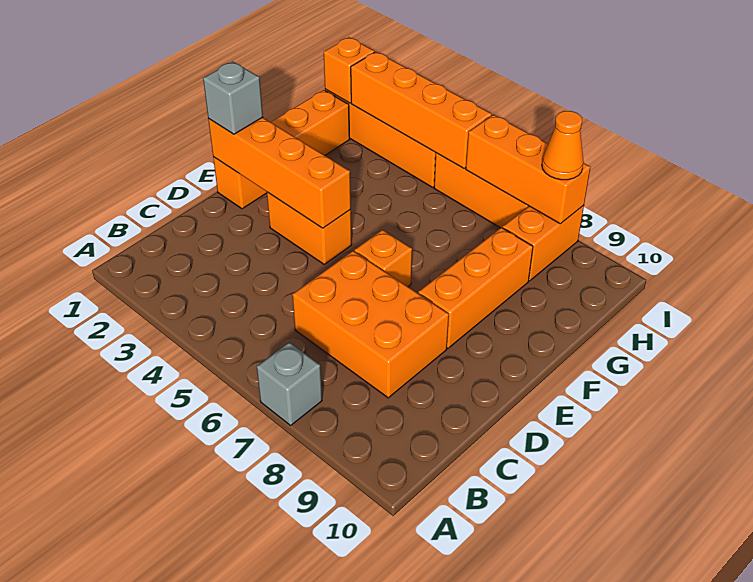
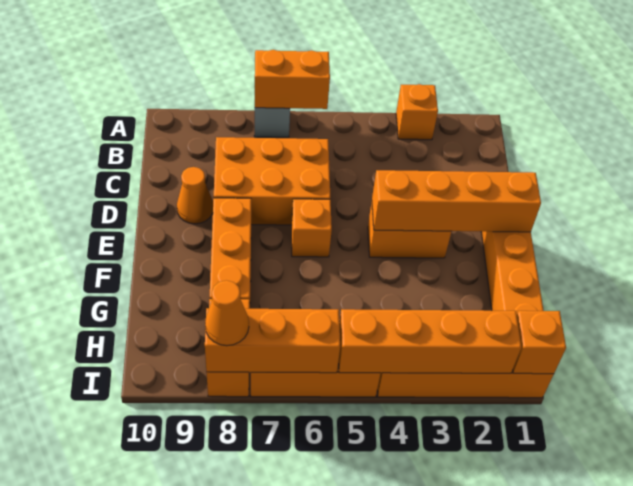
none -> orange 1x1 brick [396,84,438,140]
none -> orange 1x2 brick [255,50,330,109]
none -> orange 1x1 cone [177,167,213,224]
grey 1x1 brick [203,62,263,134] -> none

